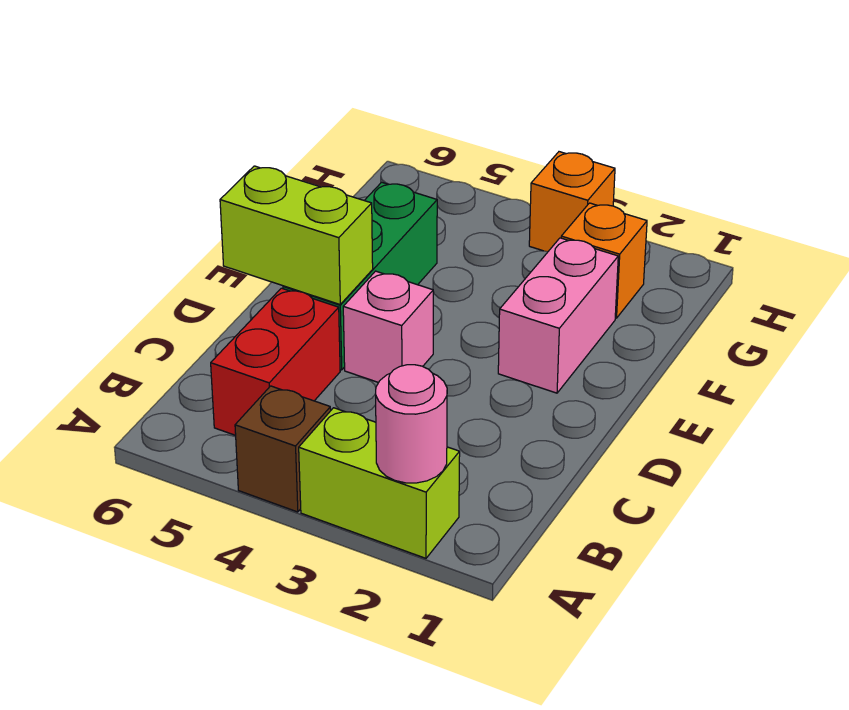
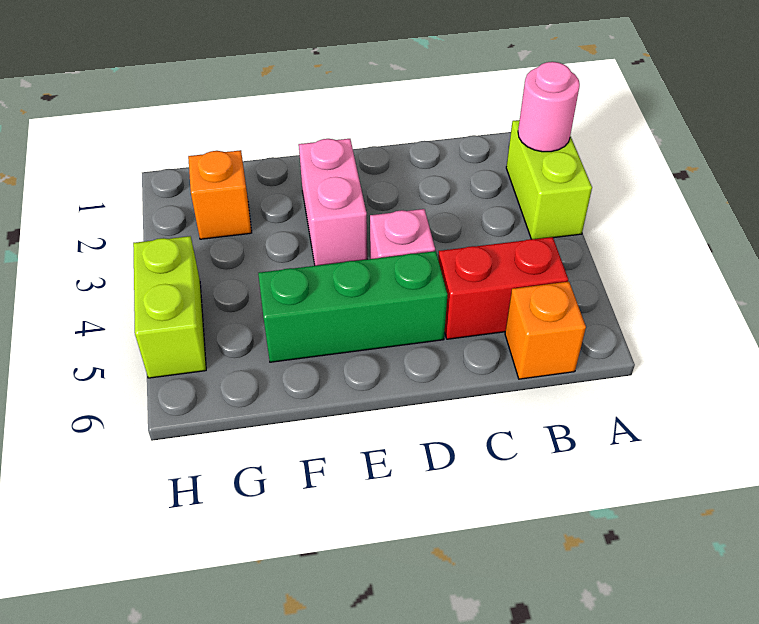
brown 1x1 brick [235,386,331,512] -> none
lime 1x2 brick [220,166,373,304] -> lime 1x2 brick moved to [133,236,206,378]
pink 1x2 brick [498,238,618,393] -> pink 1x2 brick turned to [299,139,367,266]
orange 1x1 brick [529,152,615,252] -> orange 1x1 brick moved to [505,282,586,379]

